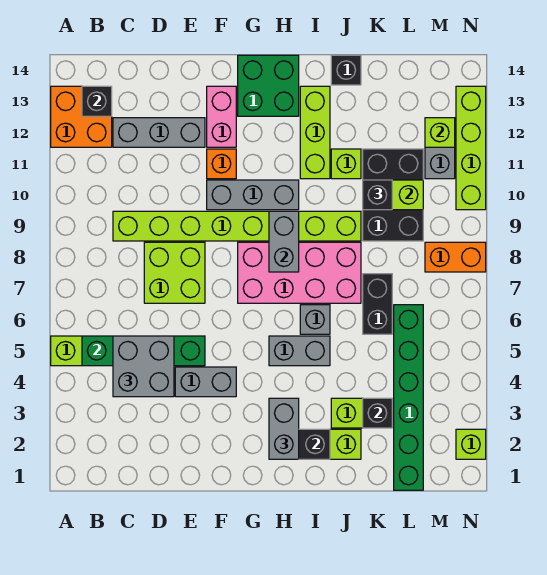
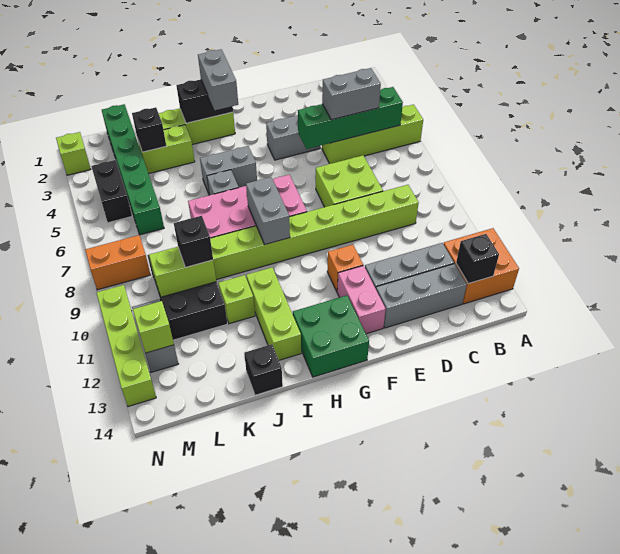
grey 2x2 brick [113,336,174,397] -> grey 1x2 brick [322,68,381,120]
grey 1x3 brick [207,180,299,210] -> grey 1x3 brick moved to [376,264,467,328]
black 1x2 brick [363,274,392,334] -> black 1x2 brick moved to [91,160,132,223]

